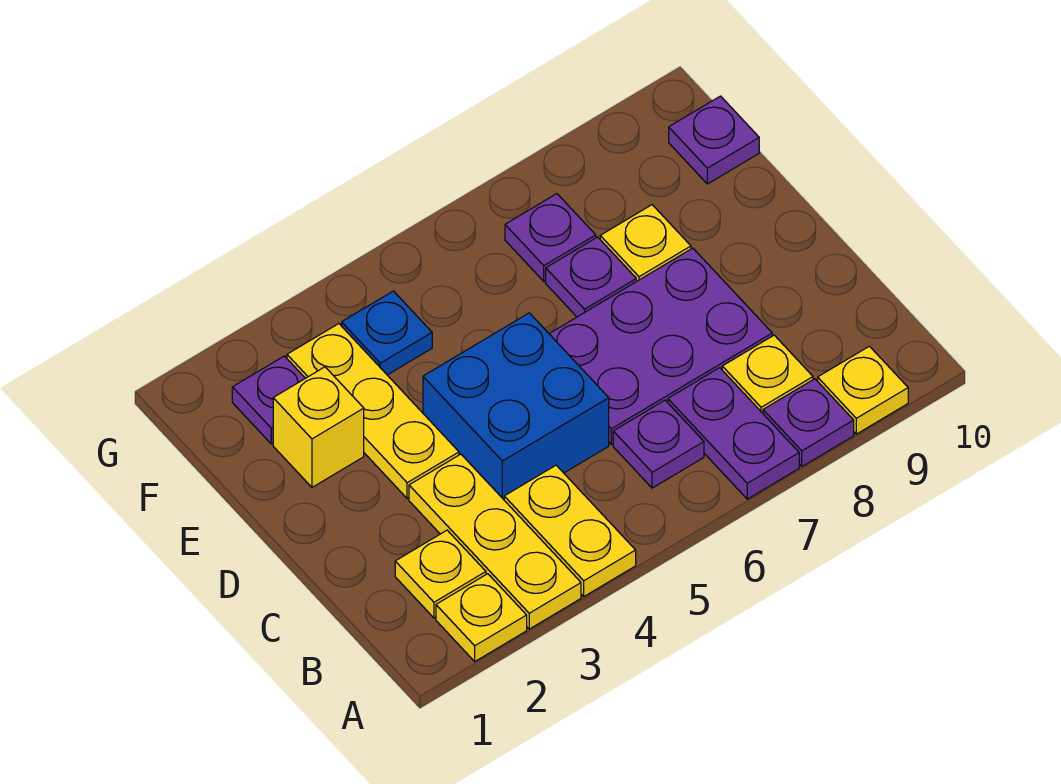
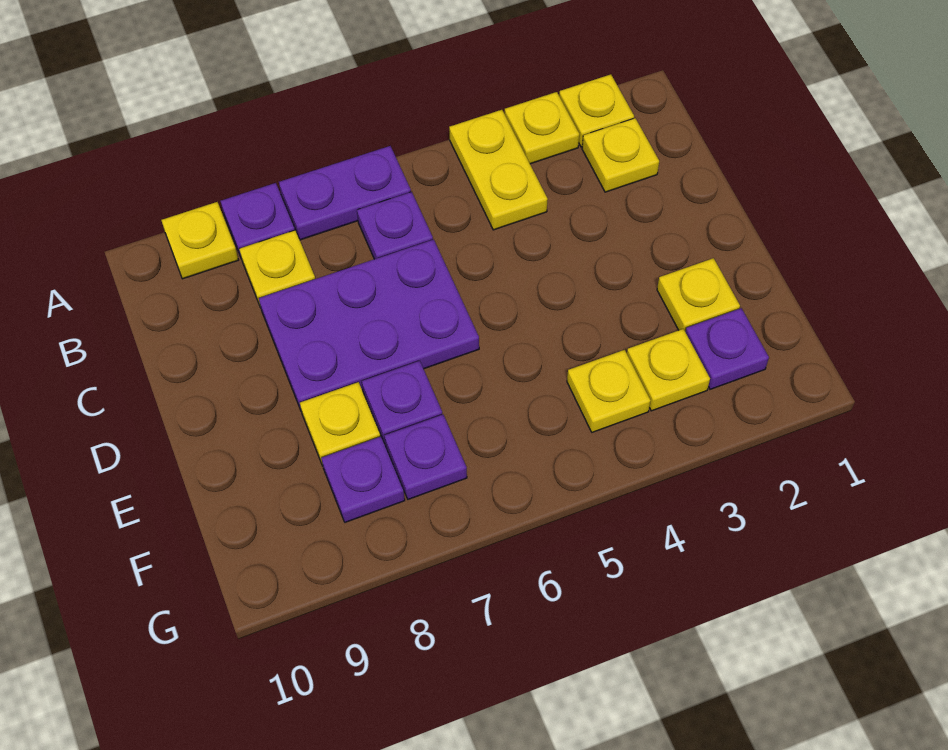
yellow 1x3 plate [409,454,581,629] -> yellow 1x1 plate [505,92,579,164]
purple 1x2 plate [668,368,799,499] -> purple 1x2 plate turned to [279,146,411,240]
blue 2x2 brick [423,313,609,500] -> none
yellow 1x3 plate [287,324,459,499] -> yellow 1x1 plate [627,329,710,411]
yellow 1x1 brick [273,367,364,487] -> yellow 1x1 plate [657,258,740,332]
blue 1x1 plate [342,291,432,375] -> yellow 1x1 plate [567,350,651,432]
purple 1x1 plate [669,96,759,184] -> purple 1x1 plate moved to [321,436,405,522]

